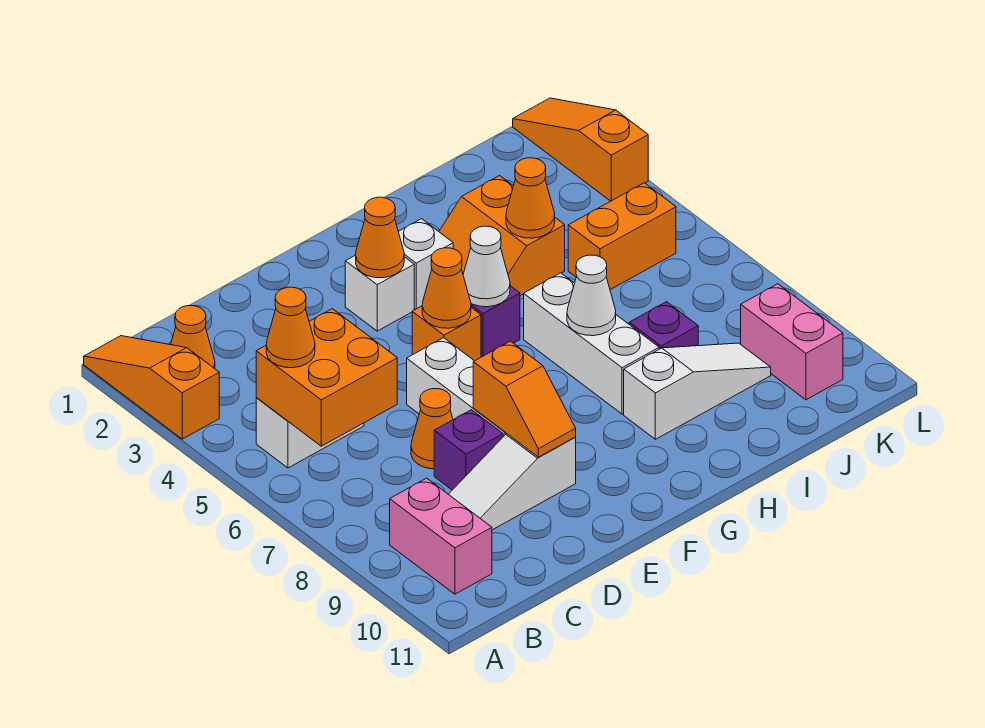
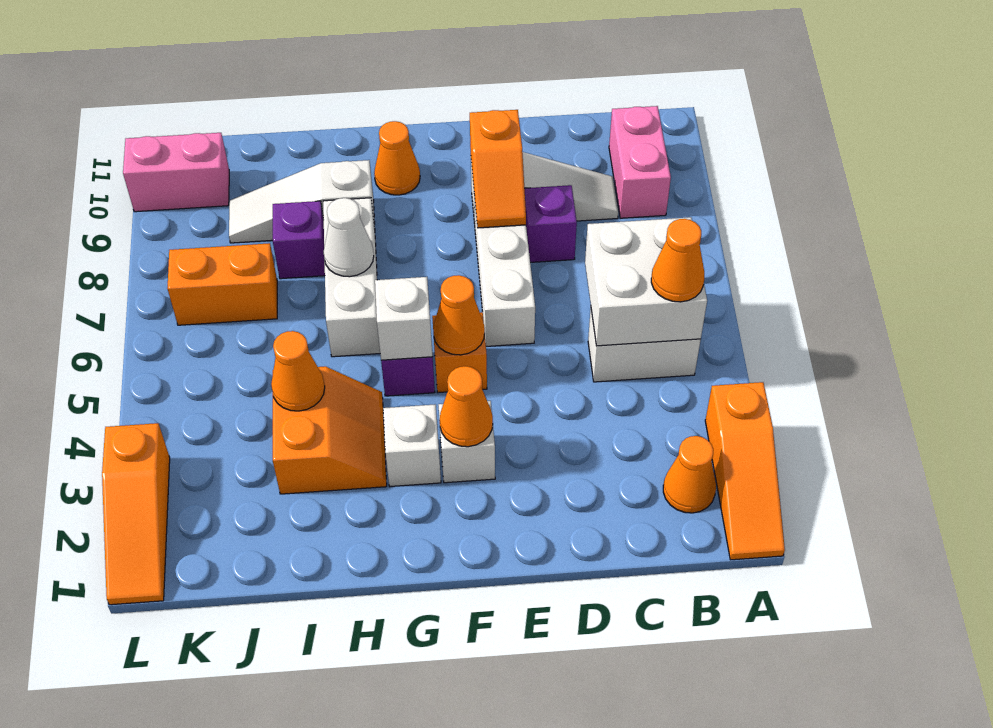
orange 2x2 brick [256,309,397,446] -> white 2x2 brick [585,217,707,346]
orange 1x1 cone [411,389,453,469] -> orange 1x1 cone moved to [374,121,420,195]
orange 1x2 slope [473,341,576,457] -> orange 1x2 slope turned to [470,110,526,228]
white 1x1 cone [463,226,510,307] -> white 1x1 brick [375,277,433,360]
orange 1x2 brick [568,183,676,290] -> orange 1x2 brick moved to [167,243,277,325]
pink 1x2 brick [741,284,843,400] -> pink 1x2 brick turned to [123,133,229,212]

